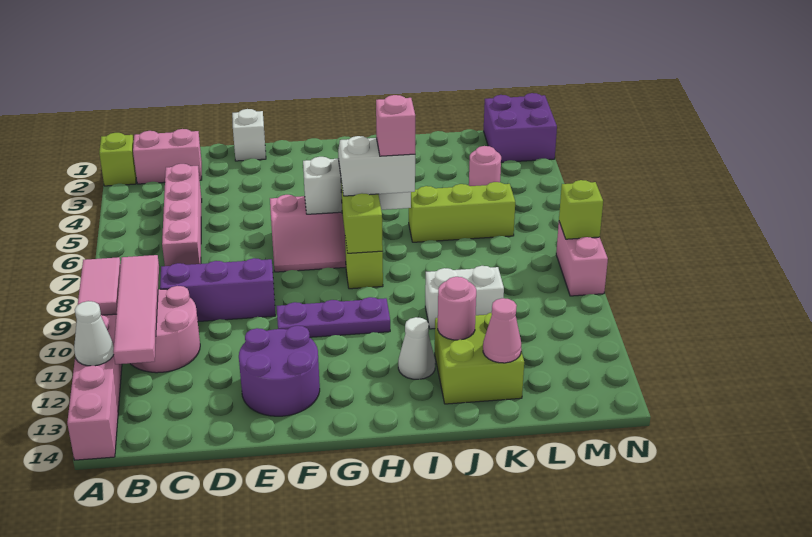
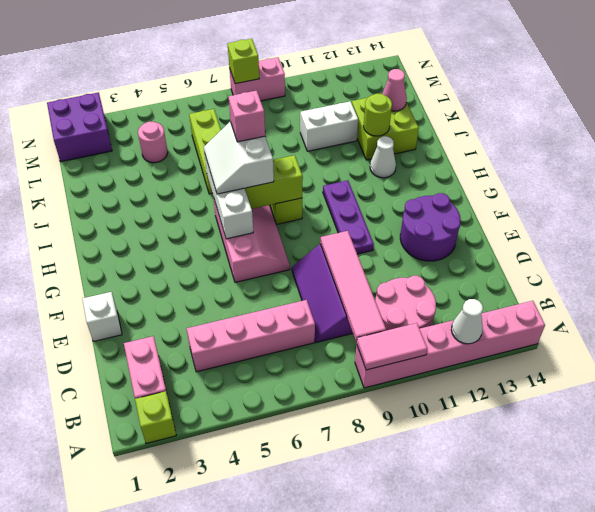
pink 1x4 tile [113,255,159,364] -> pink 1x4 tile turned to [320,231,386,343]
white 1x2 brick [425,265,504,329] -> white 1x2 brick turned to [300,101,358,151]
pink 1x1 round brick [438,277,476,340] -> lime 1x1 round brick [364,94,392,136]

